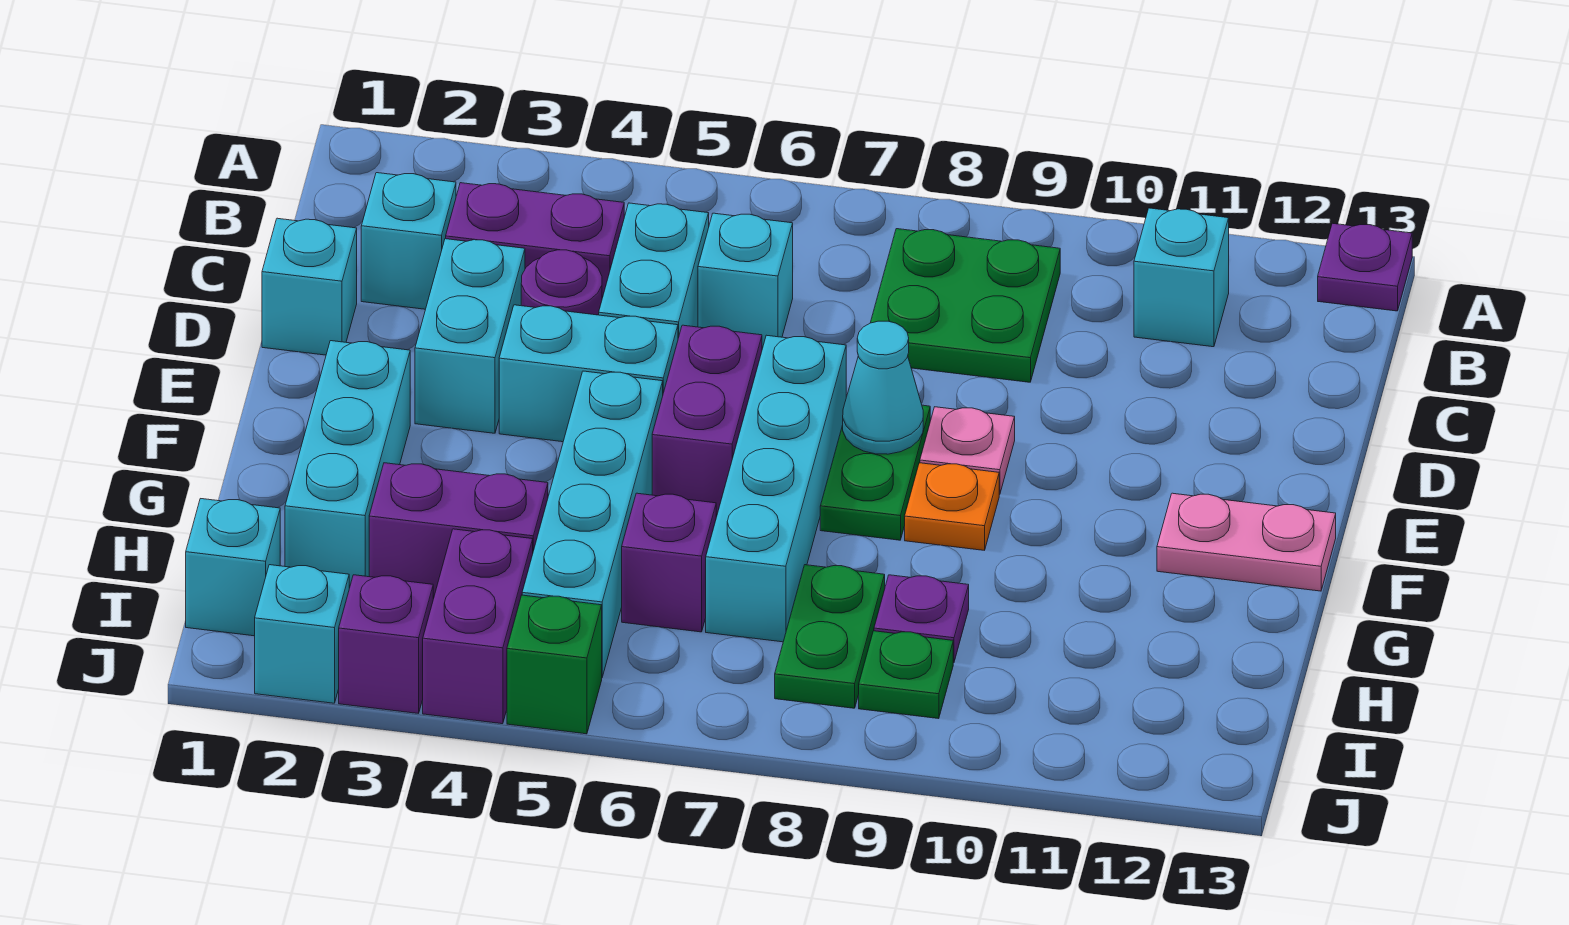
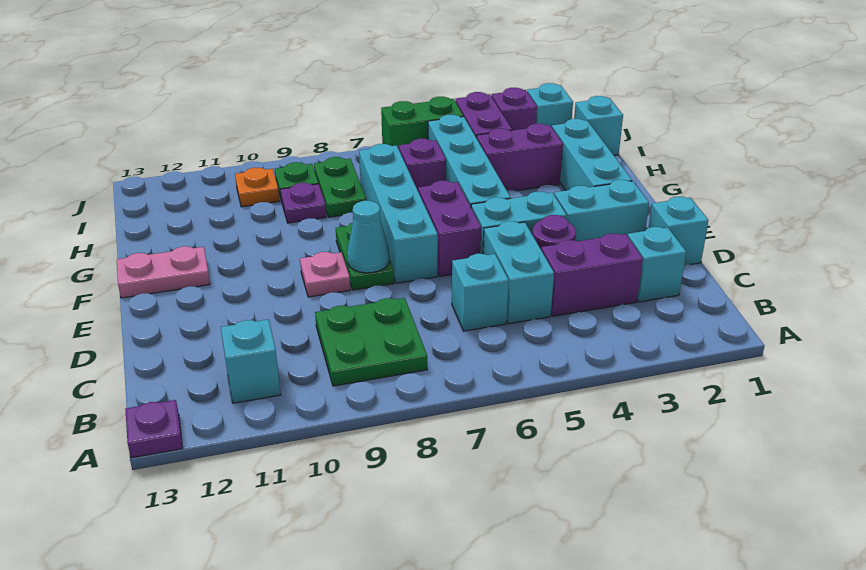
cyan 1x2 brick [415,239,525,433] -> cyan 1x2 brick turned to [554,180,649,241]
orange 1x1 plate [905,463,999,550] -> orange 1x1 plate moved to [235,167,279,207]
green 1x1 brick [507,595,602,734] -> green 1x2 brick [381,97,463,149]

